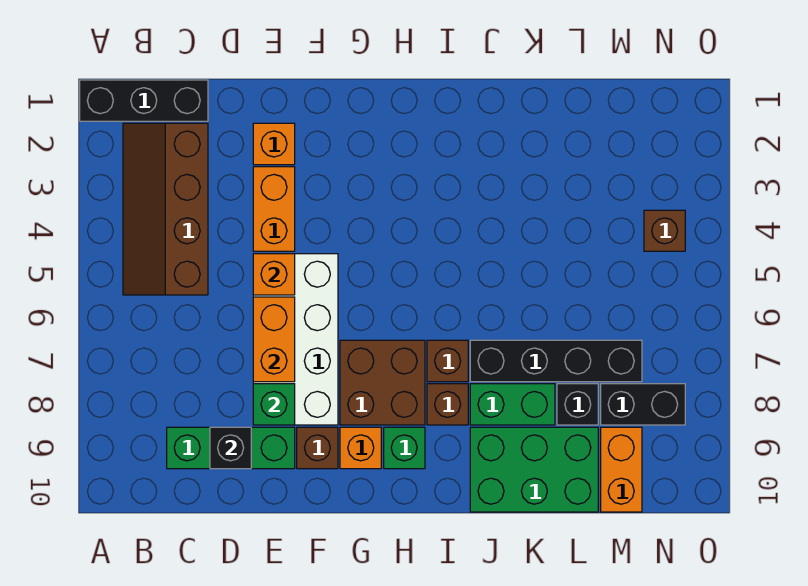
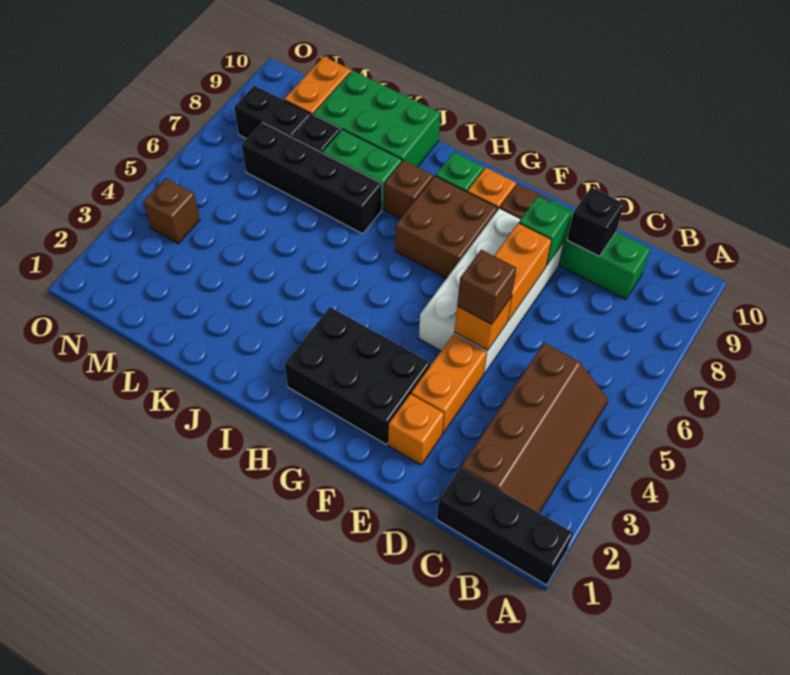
none -> black 2x3 brick [285,307,430,445]
brown 1x1 brick [427,340,468,382] -> brown 1x1 brick moved to [457,250,517,324]

